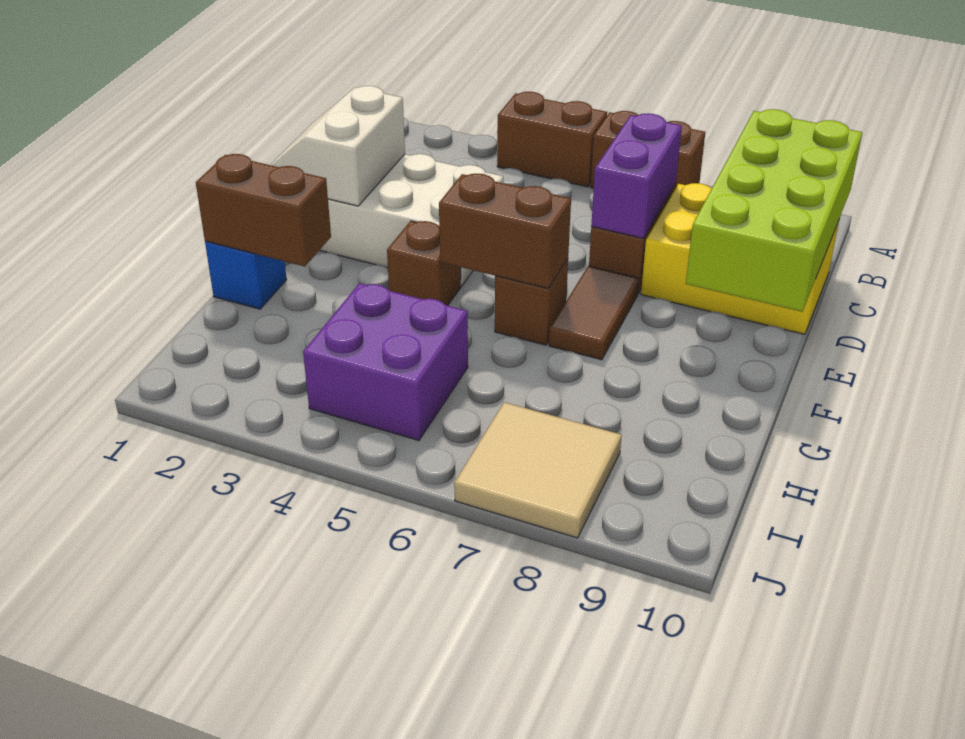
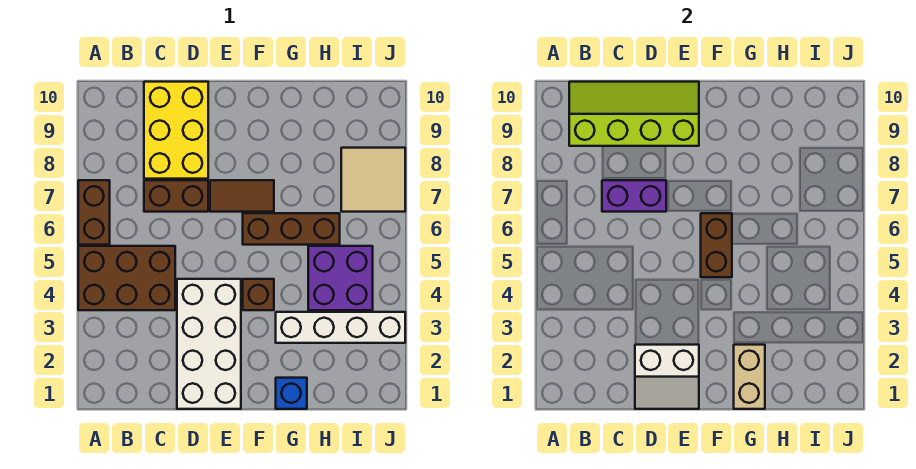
brown 1x2 brick [497,92,607,187] -> brown 2x3 brick [78,246,175,310]
lime 2x4 brick [686,109,862,312] -> lime 2x4 slope [569,82,699,146]
brown 1x1 brick [495,259,568,345] -> brown 1x3 brick [243,213,340,245]
brown 1x2 brick [196,154,331,267] -> tan 1x2 brick [734,345,765,409]
none -> white 1x4 brick [276,312,405,343]

